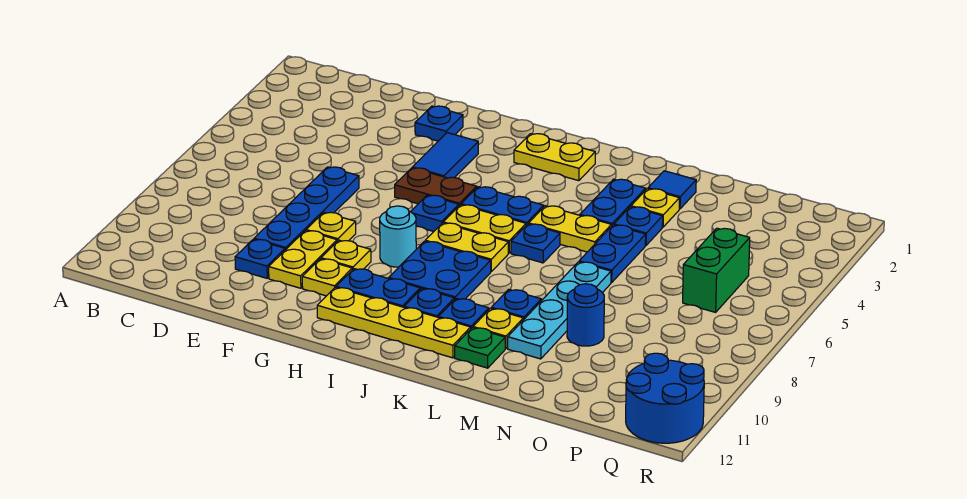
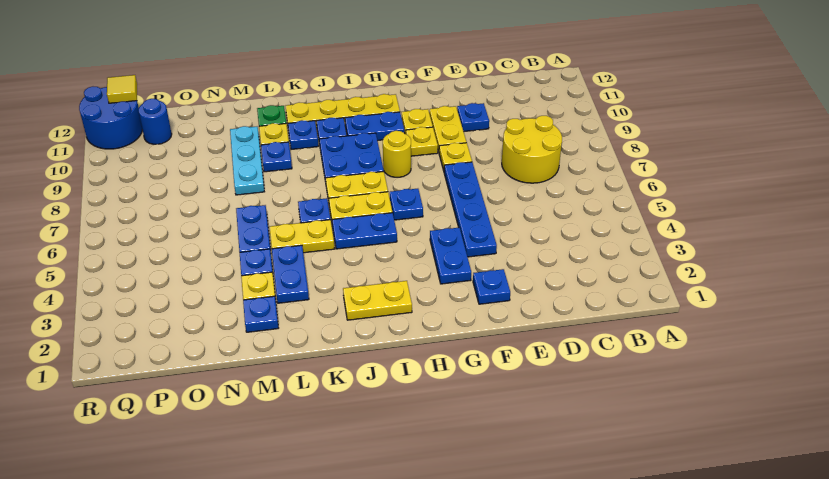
none -> yellow 2x2 round brick [502,116,562,183]
blue 1x4 plate [254,167,359,250] -> blue 1x4 plate moved to [444,162,497,257]
blue 1x2 tile [412,133,478,178] -> blue 1x2 plate [430,228,471,284]
brown 1x2 plate [395,168,477,206] -> none
cyan 1x1 round brick [380,206,416,267] -> yellow 1x1 round brick [383,131,411,177]
blue 1x1 tile [648,171,696,209] -> blue 1x1 plate [243,296,278,332]
cyan 1x4 plate [508,262,611,359] -> cyan 1x3 plate [230,126,264,195]
blue 1x1 round brick [567,284,604,346] -> blue 1x1 round brick moved to [138,99,172,144]
green 1x2 brick [683,228,750,312] -> none
none -> yellow 1x1 tile [107,75,137,103]

